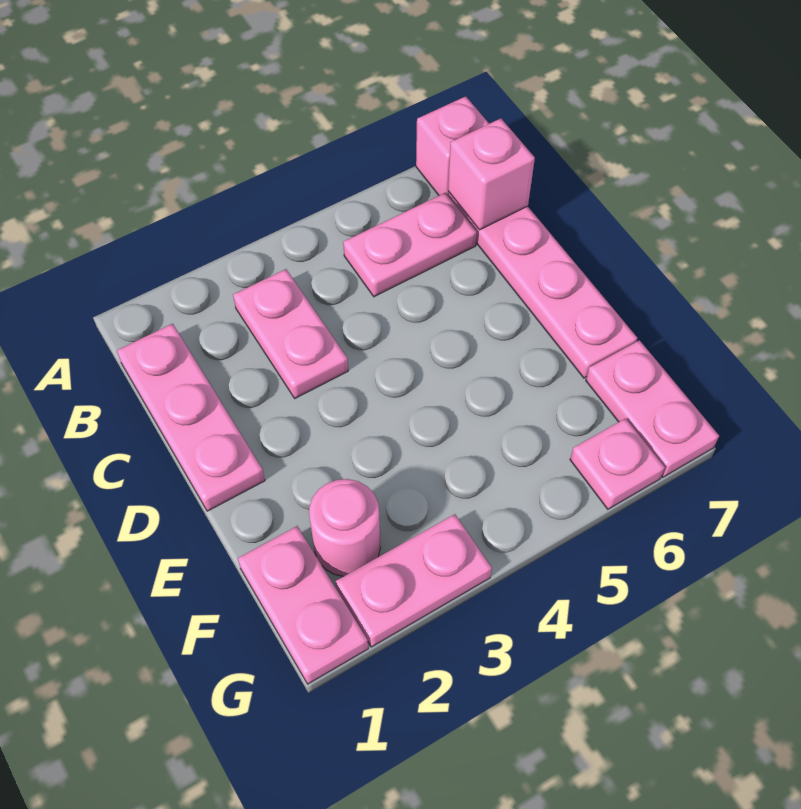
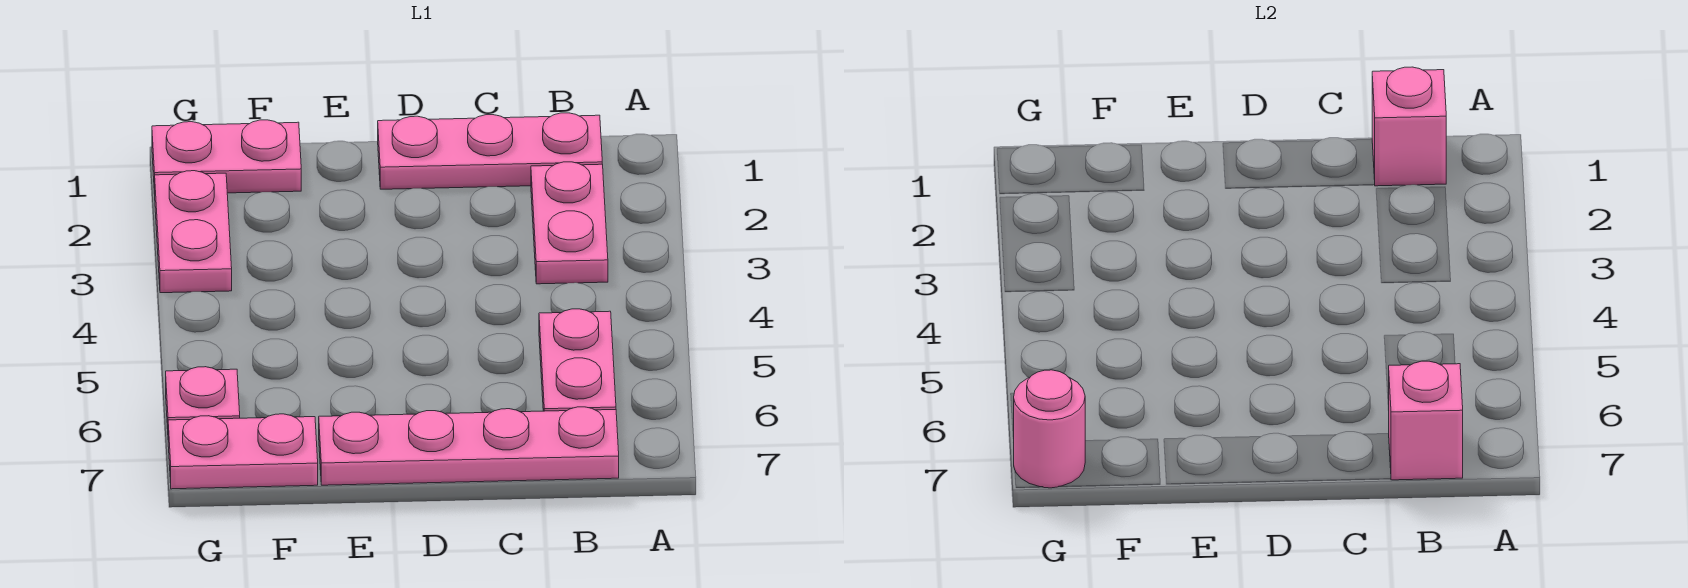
pink 1x1 brick [416,96,489,195] -> pink 1x1 brick moved to [1372,67,1446,186]
pink 1x2 plate [233,269,348,398] -> pink 1x2 plate turned to [531,162,608,284]
pink 1x1 round brick [309,479,381,576] -> pink 1x1 round brick moved to [1013,370,1085,488]

